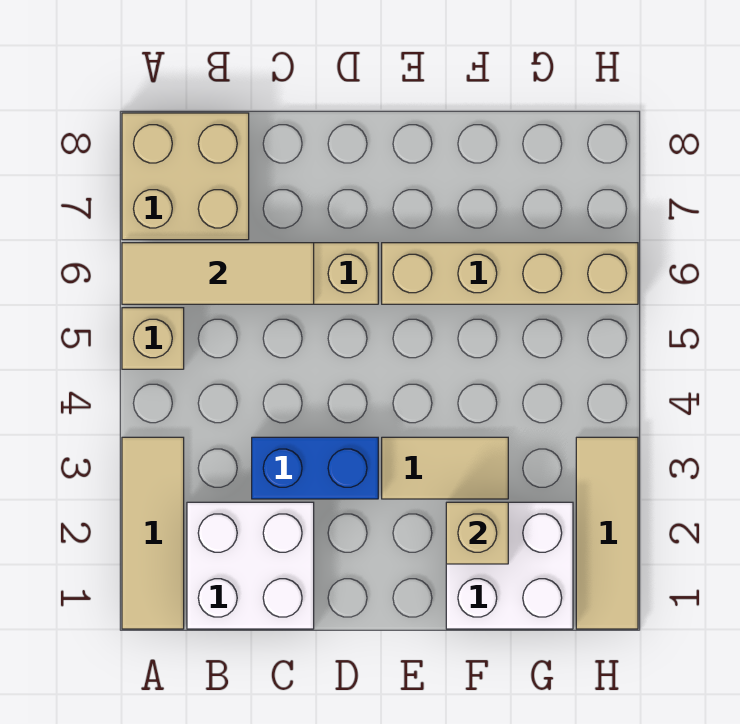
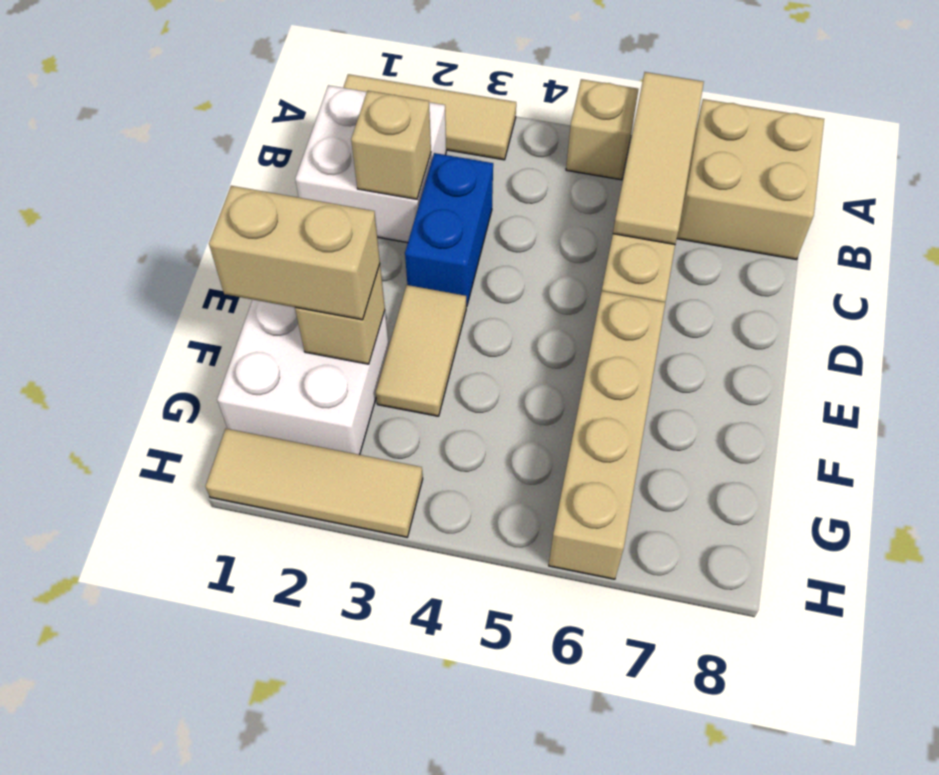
none -> tan 1x1 brick [351,91,431,199]
none -> tan 1x2 brick [209,186,380,320]

